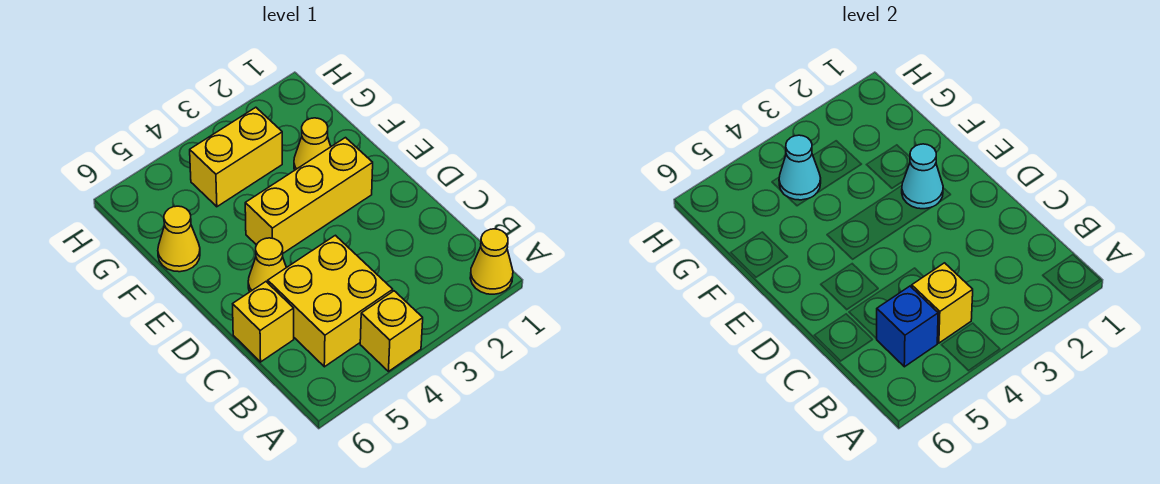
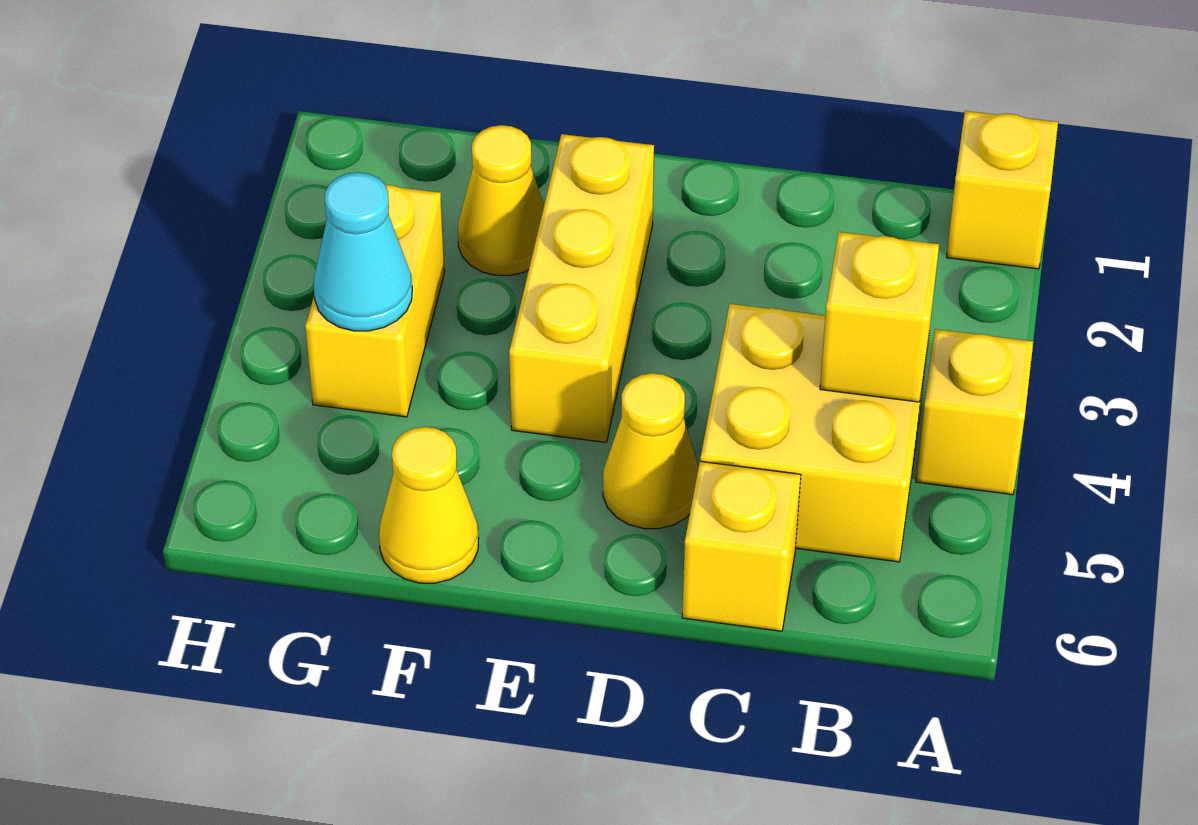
yellow 1x1 cone [470,229,513,294] -> yellow 1x1 brick [947,111,1058,269]
blue 1x1 brick [877,286,938,367] -> none
cyan 1x1 cone [902,144,943,209] -> none

